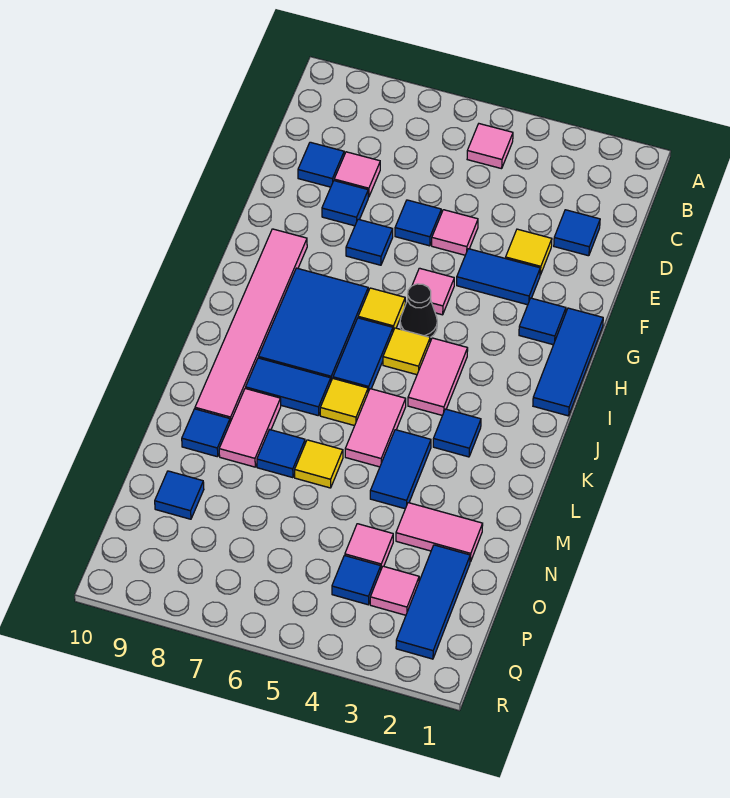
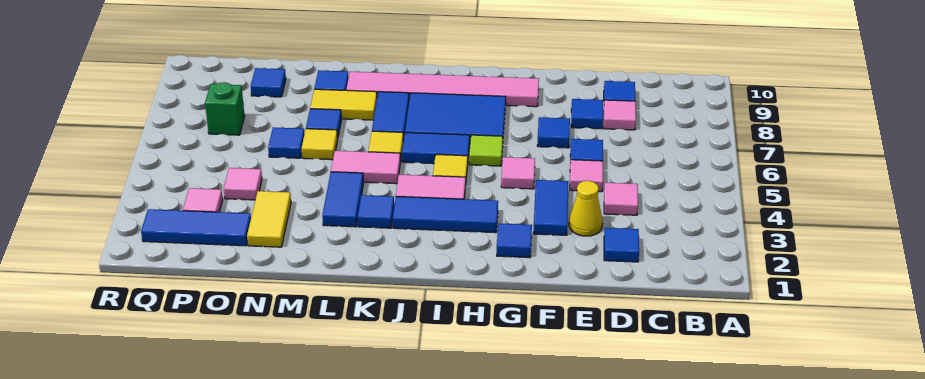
pink 1x1 tile [467,124,513,169] -> pink 1x1 tile moved to [604,183,638,215]
yellow 1x1 tile [506,229,552,275] -> yellow 1x1 cone [569,181,603,236]
blue 1x3 tile [533,308,603,416] -> blue 1x3 tile moved to [393,197,498,233]
black 1x1 cone [400,284,437,337] -> none
yellow 1x1 tile [358,288,405,331] -> lime 1x1 tile [469,135,503,166]
blue 1x2 tile [370,430,431,509] -> blue 1x2 tile turned to [322,172,364,227]
pink 1x2 tile [219,388,281,467] -> yellow 1x2 tile [310,89,377,120]
pink 1x2 tile [396,503,483,562] -> yellow 1x2 tile [247,191,291,247]
blue 1x1 tile [332,556,381,605] -> blue 1x1 tile moved to [268,127,304,158]
none -> green 1x1 brick [205,82,245,135]

